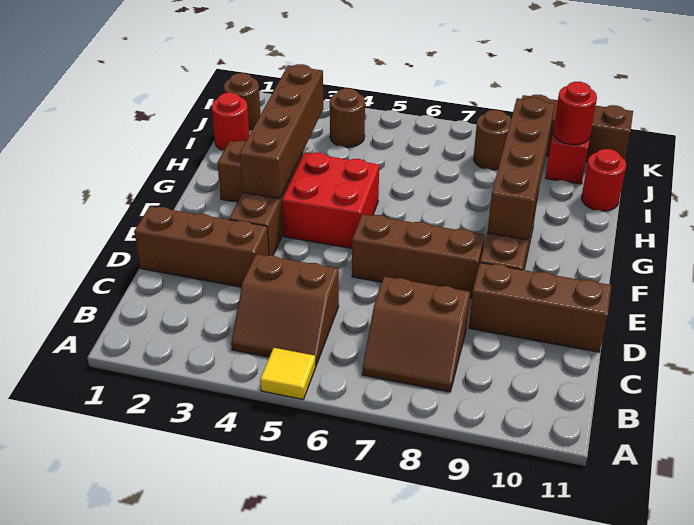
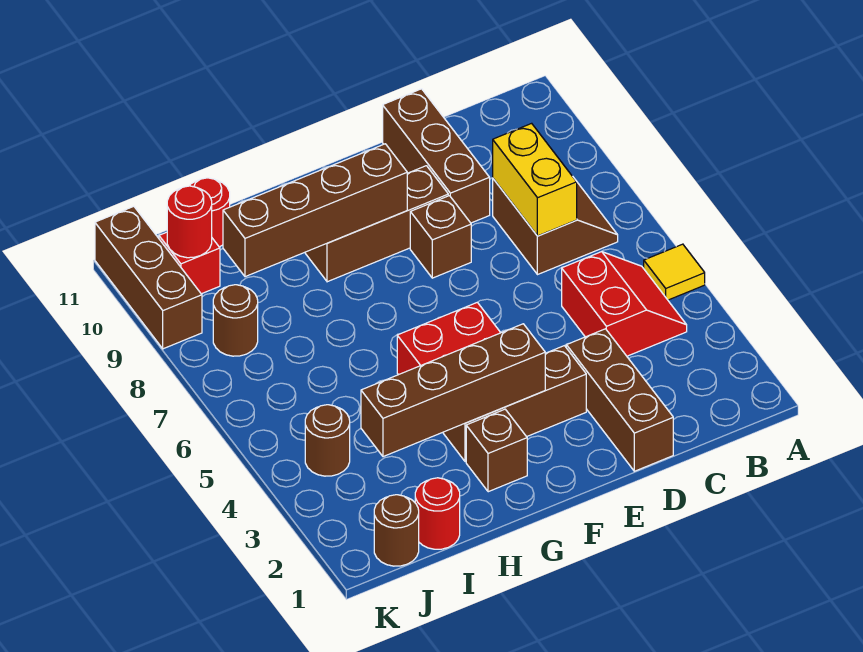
brown 2x2 slope [231,254,339,365] -> red 2x2 slope [562,252,687,356]
none -> yellow 1x2 brick [493,123,577,236]
brown 1x3 brick [352,214,485,298] -> brown 1x1 brick [410,196,471,278]

